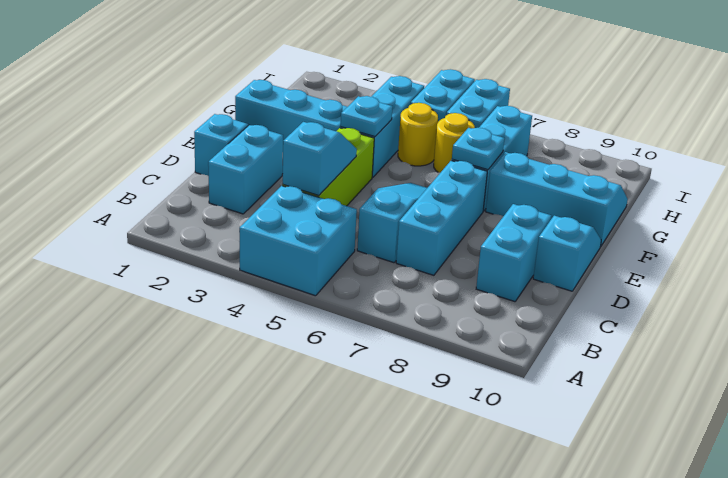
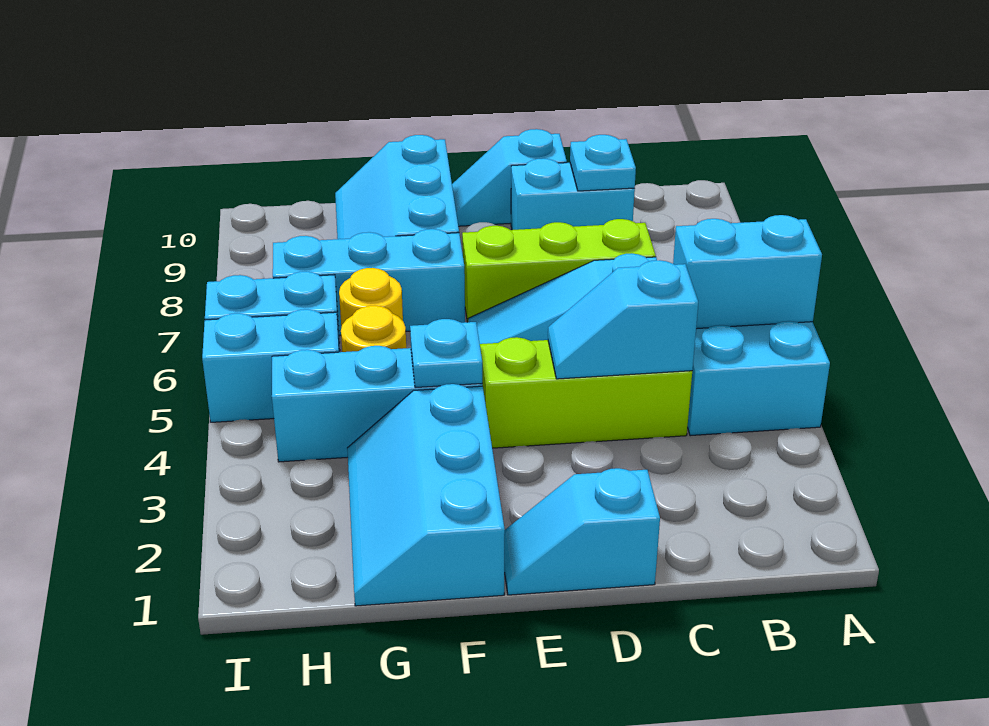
cyan 1x2 brick [208,125,283,214] -> cyan 1x2 brick moved to [673,215,822,329]
cyan 1x3 brick [396,161,487,275] -> lime 1x3 brick [462,219,656,322]
cyan 1x1 plate [452,128,505,170] -> cyan 1x1 plate moved to [570,135,636,191]

